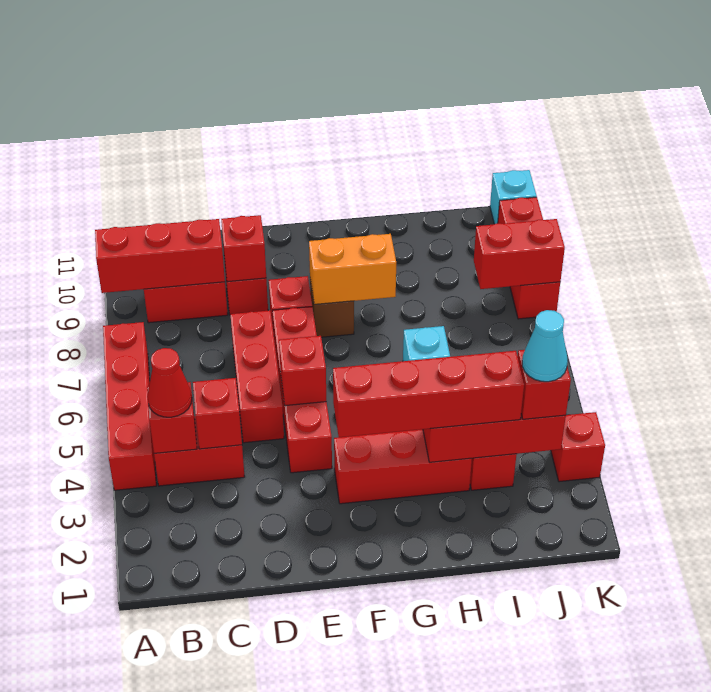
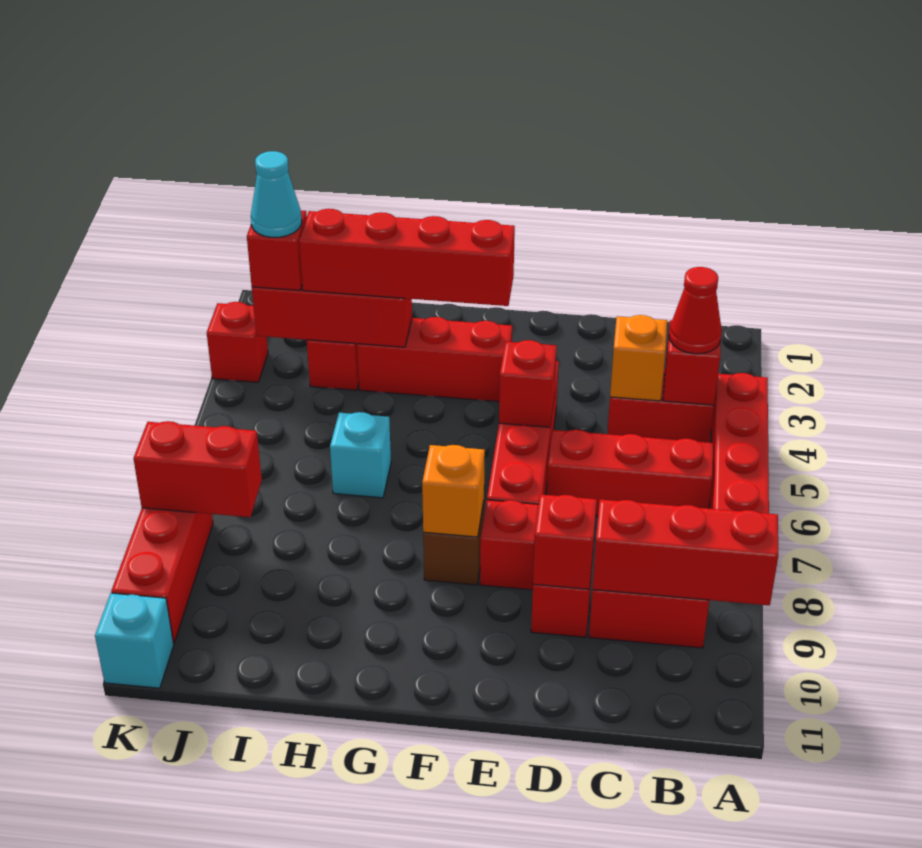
red 1x1 brick [193,378,242,449] -> orange 1x1 brick [610,315,667,401]
red 1x3 brick [230,310,284,443] -> red 1x3 brick turned to [547,430,713,516]
orange 1x2 brick [309,234,396,304] -> orange 1x1 brick [422,445,485,537]

